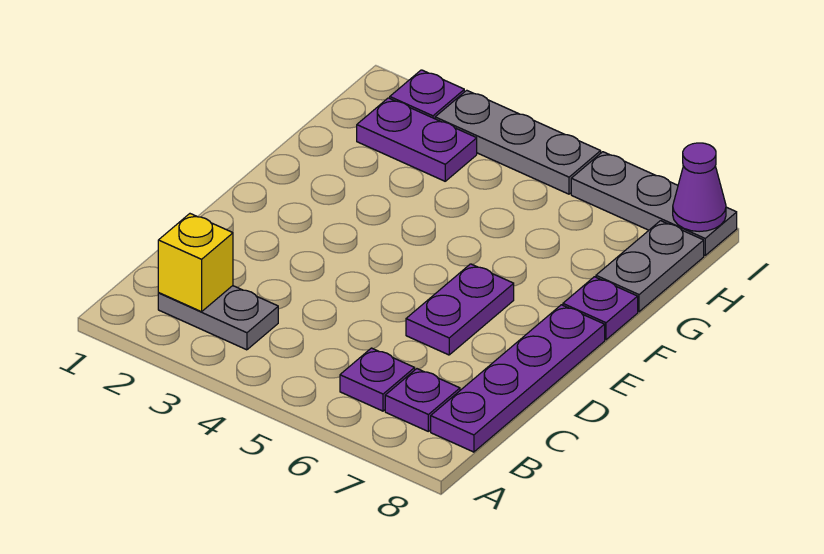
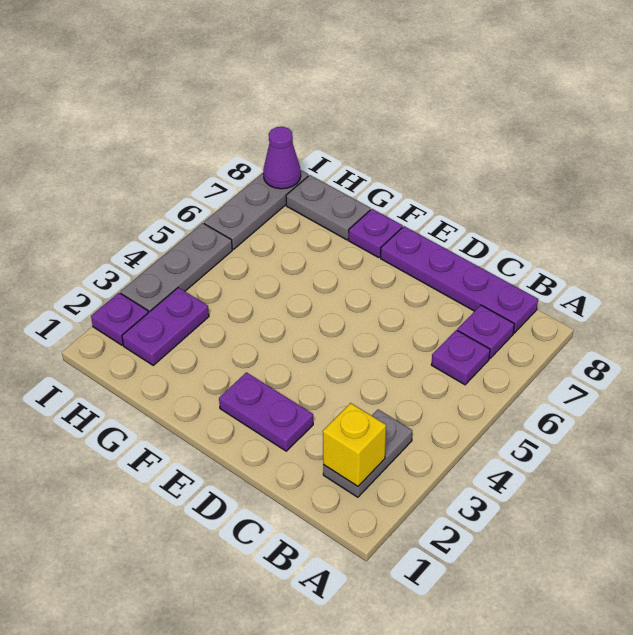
purple 1x2 plate [406,264,514,355] -> purple 1x2 plate moved to [219,372,313,451]

